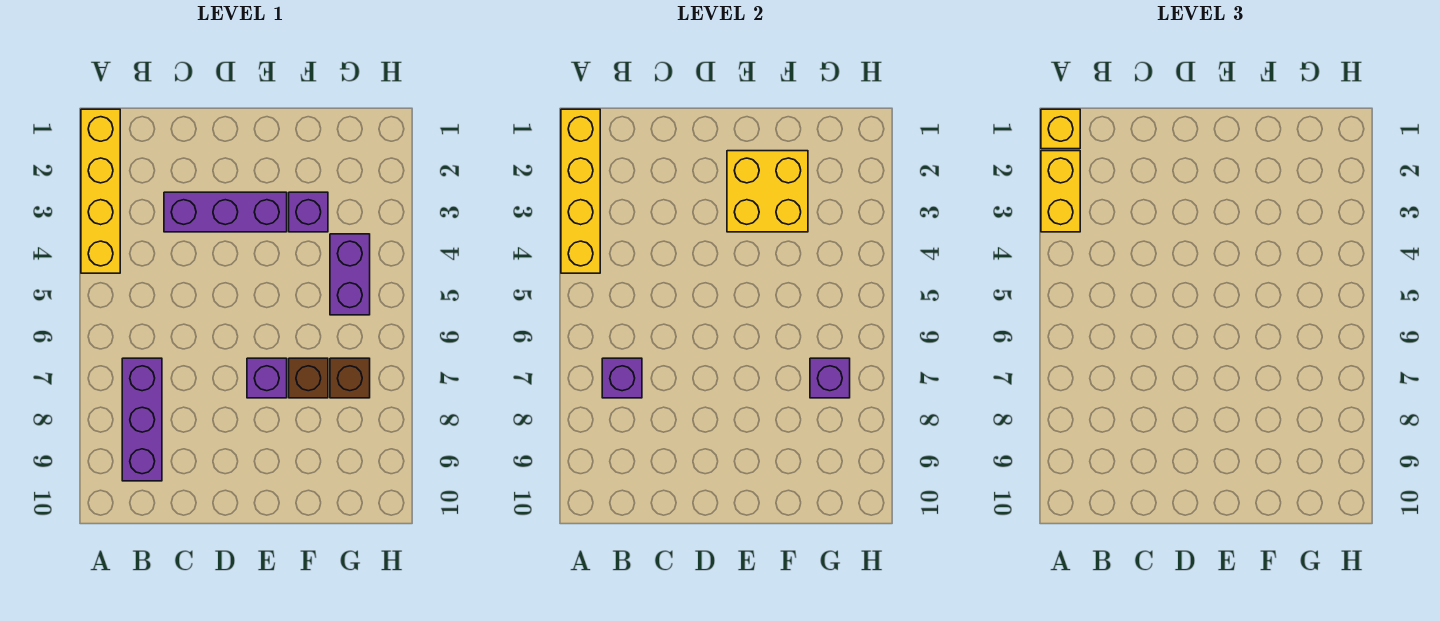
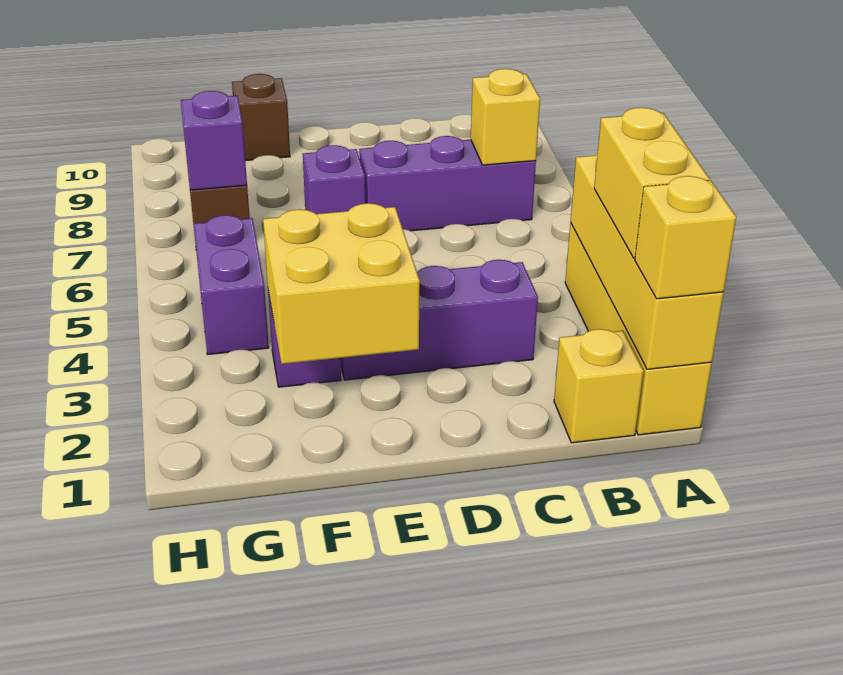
none -> yellow 1x1 brick [554,329,643,443]
purple 1x3 brick [122,358,162,481] -> purple 1x3 brick turned to [359,136,536,231]
purple 1x1 brick [602,358,642,398] -> yellow 1x1 brick [471,69,540,165]
brown 1x1 brick [289,358,328,398] -> brown 1x1 brick moved to [232,74,290,161]

